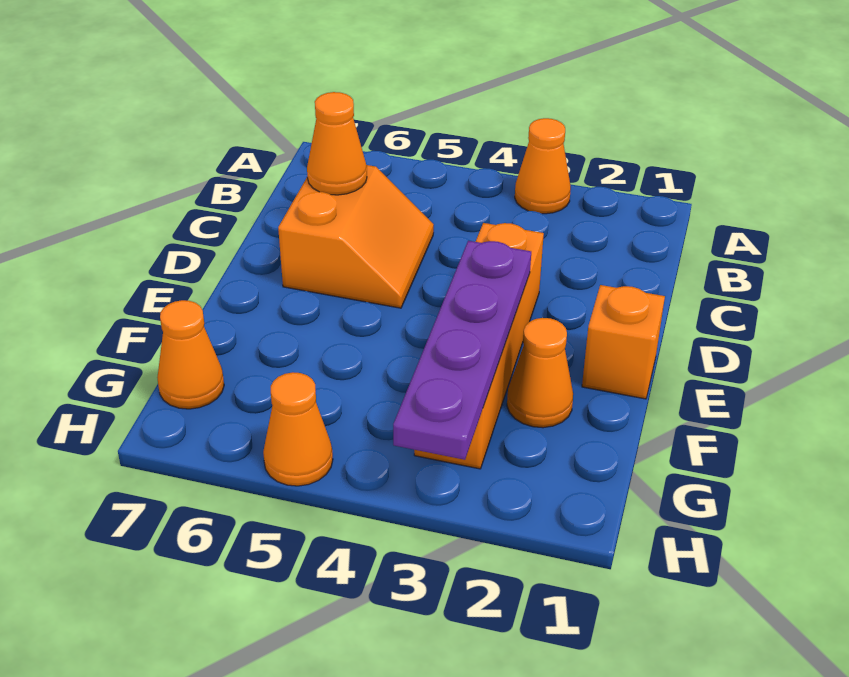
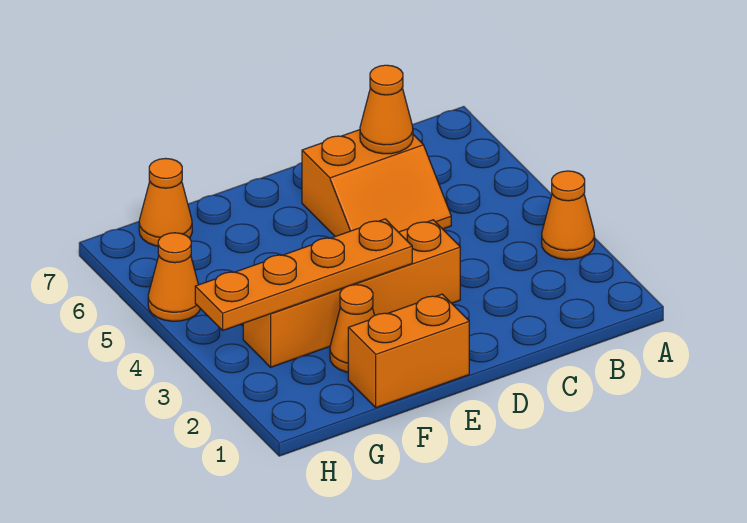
orange 1x1 brick [582,285,665,399] -> orange 1x2 brick [348,294,469,408]
purple 1x4 plate [393,241,531,460] -> orange 1x4 plate [195,219,412,330]

